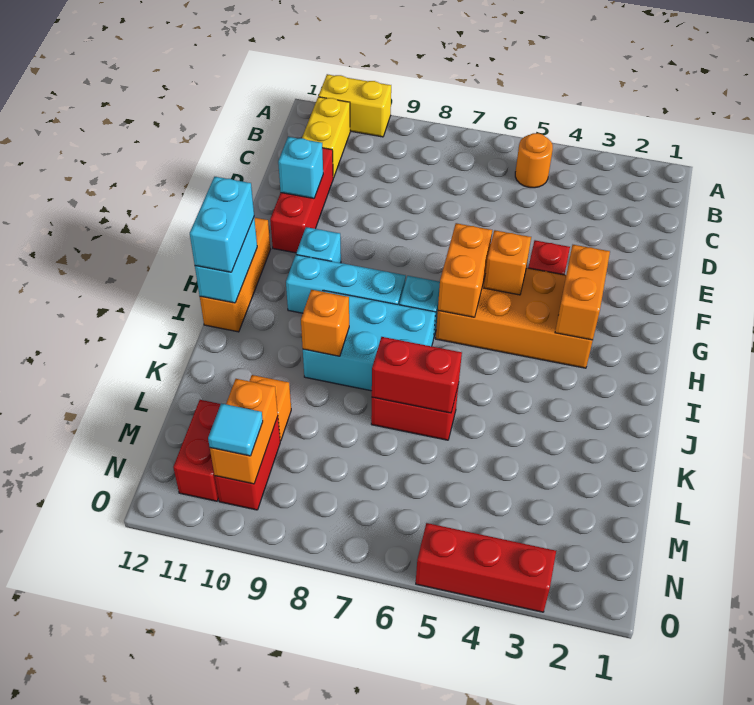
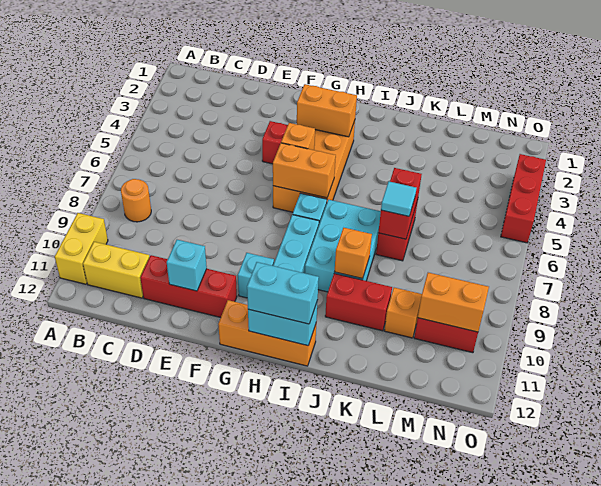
orange 1x1 round brick [515,133,553,188] -> orange 1x1 round brick moved to [121,179,151,222]
red 1x2 brick [173,400,221,501] -> red 1x2 brick moved to [325,273,392,331]
cyan 1x1 tile [208,403,263,456] -> cyan 1x1 tile moved to [381,182,416,216]

